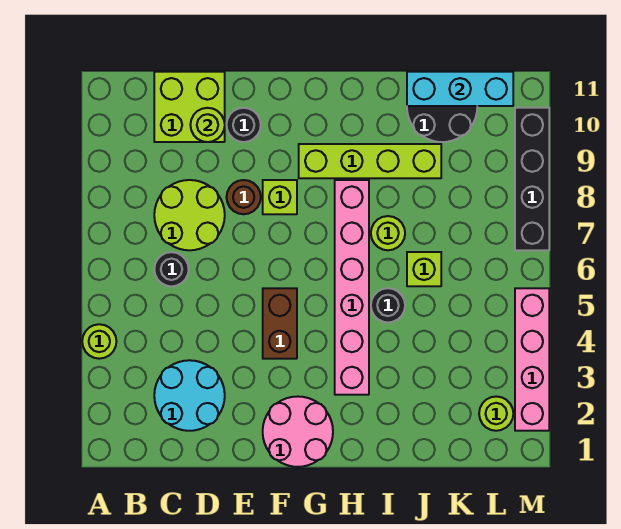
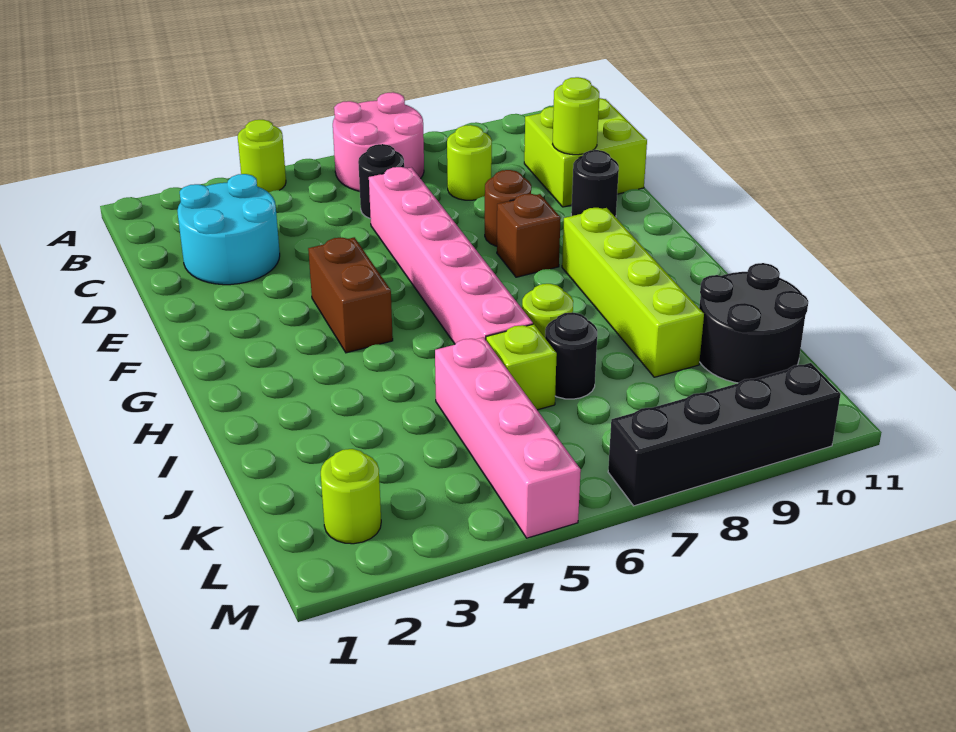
lime 2x2 round brick [154,180,225,250] -> lime 1x1 round brick [447,125,492,200]
pink 2x2 round brick [263,396,333,467] -> pink 2x2 round brick moved to [333,92,424,191]
brown 1x2 brick [263,288,297,359] -> brown 1x2 brick turned to [308,237,393,353]
lime 1x1 brick [263,180,297,214] -> brown 1x1 brick [497,194,561,277]
pink 1x6 brick [335,180,369,395] -> pink 1x6 brick turned to [369,167,533,344]
black 1x1 round brick [371,288,405,322] -> black 1x1 round brick moved to [545,312,597,399]
cyan 1x3 brick [407,72,513,106] -> none
pink 1x4 brick [515,288,549,431] -> pink 1x4 brick turned to [435,337,581,538]

